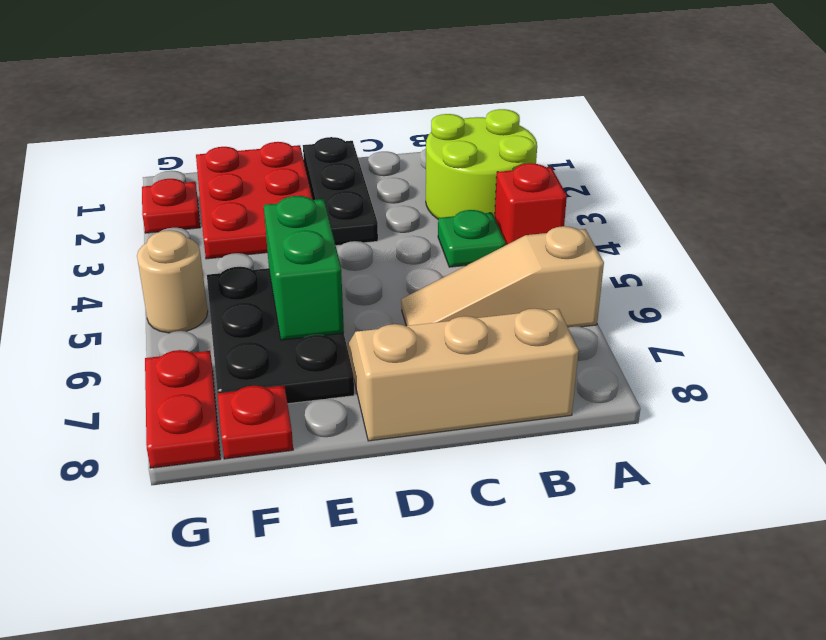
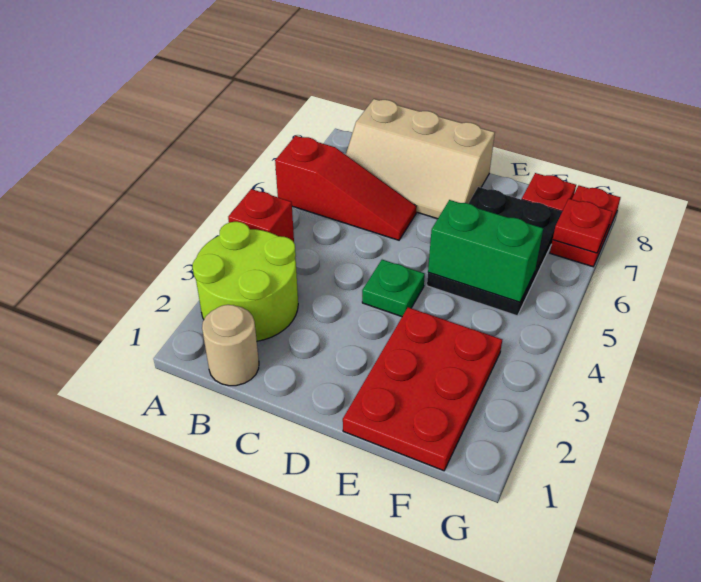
tan 1x3 slope [401,226,604,328] -> red 1x3 slope [275,136,417,240]
green 1x1 plate [438,210,505,267] -> green 1x1 plate moved to [362,260,425,317]
black 1x3 plate [303,137,378,246] -> none
green 1x2 brick [264,196,344,340] -> green 1x2 brick turned to [428,200,543,302]
red 1x1 plate [142,179,200,233] -> red 1x1 plate moved to [553,199,613,253]
tan 1x1 round brick [137,230,208,333] -> tan 1x1 round brick moved to [202,305,259,386]

